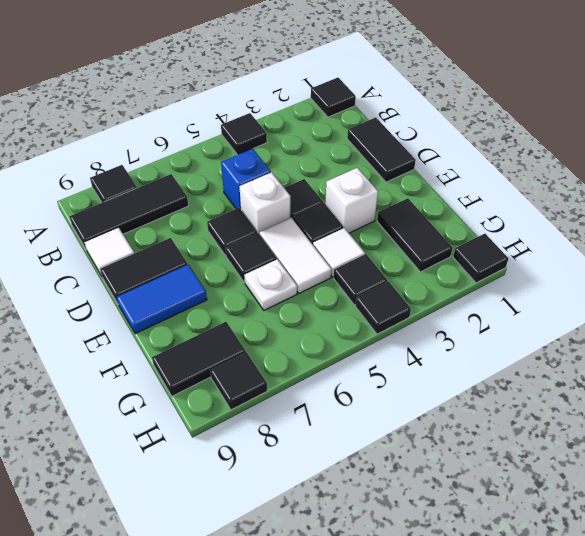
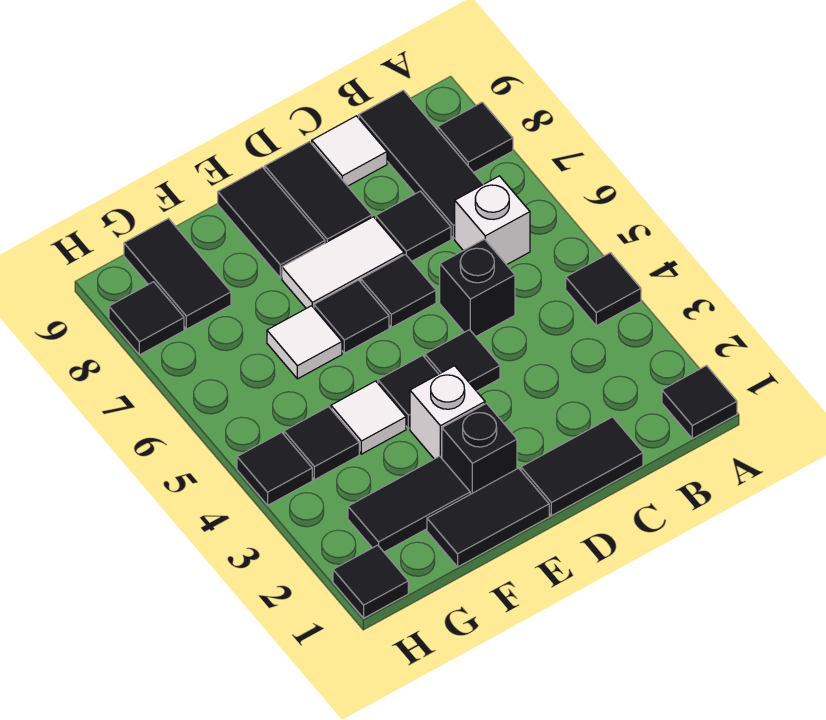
blue 1x1 brick [221,149,271,209] -> black 1x1 brick [440,239,515,336]
none -> black 1x1 tile [376,191,451,261]
white 1x1 brick [239,172,290,235] -> white 1x1 brick moved to [455,176,530,265]
none -> black 1x2 tile [427,468,549,567]
none -> black 1x1 brick [442,403,517,494]
white 1x2 tile [260,218,331,293] -> white 1x2 tile moved to [282,217,404,308]
blue 1x2 tile [117,265,207,334] -> black 1x2 tile [218,167,325,278]
white 1x1 plate [244,259,297,310] -> white 1x1 tile [267,306,342,379]

